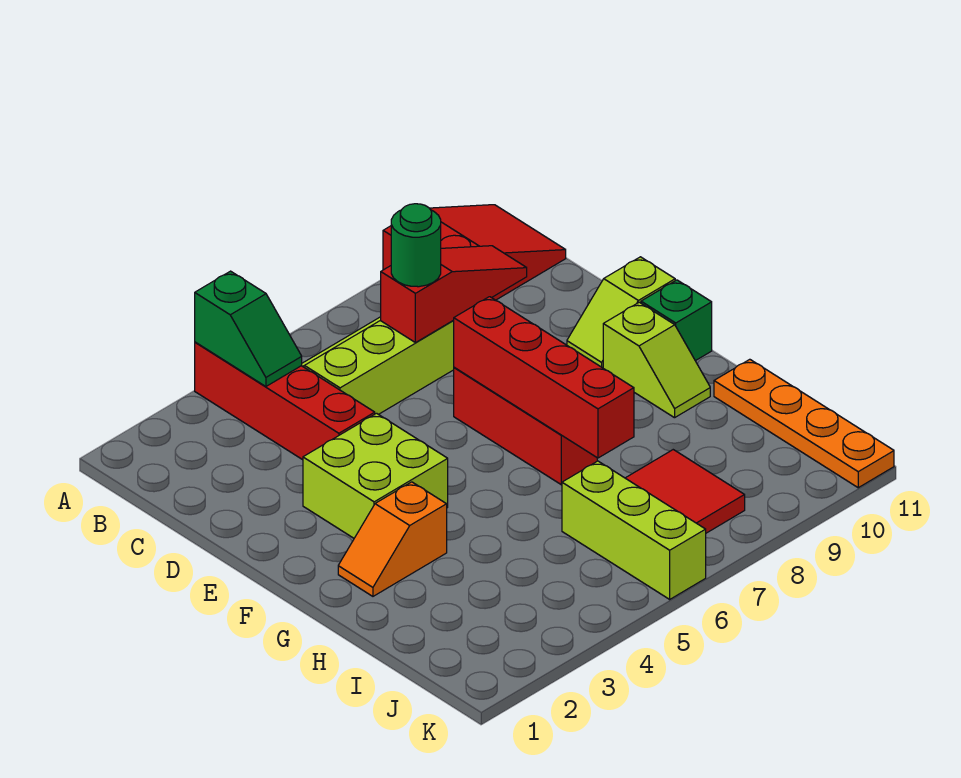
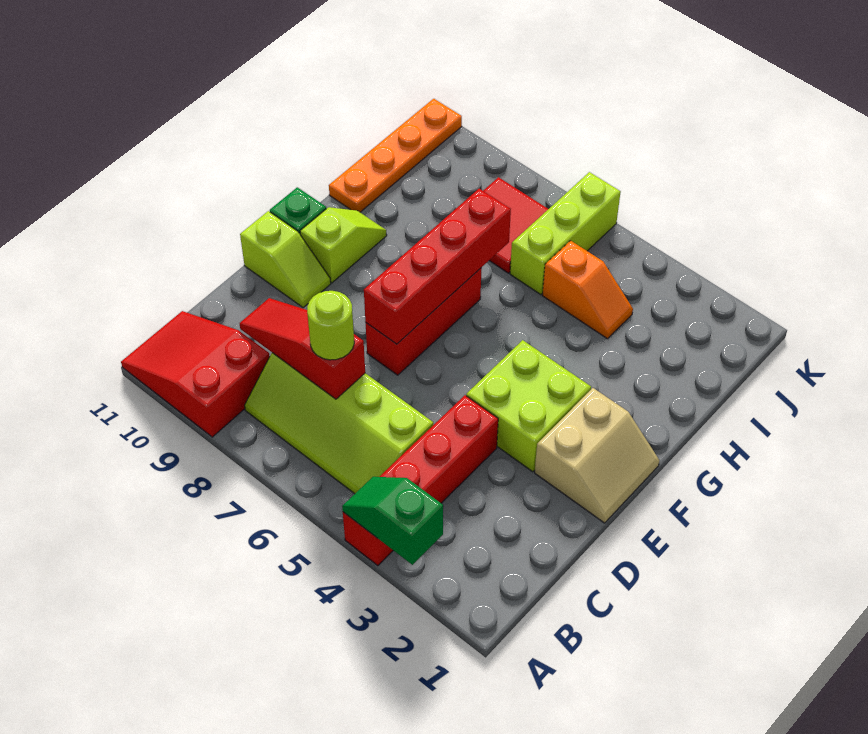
green 1x2 slope [195,271,302,387] -> green 1x2 slope turned to [342,477,443,565]
green 1x1 round brick [391,204,441,287] -> lime 1x1 round brick [307,291,354,360]
none -> tan 2x2 slope [535,388,660,523]
orange 1x2 slope [338,482,447,596] -> orange 1x2 slope moved to [543,241,633,339]

